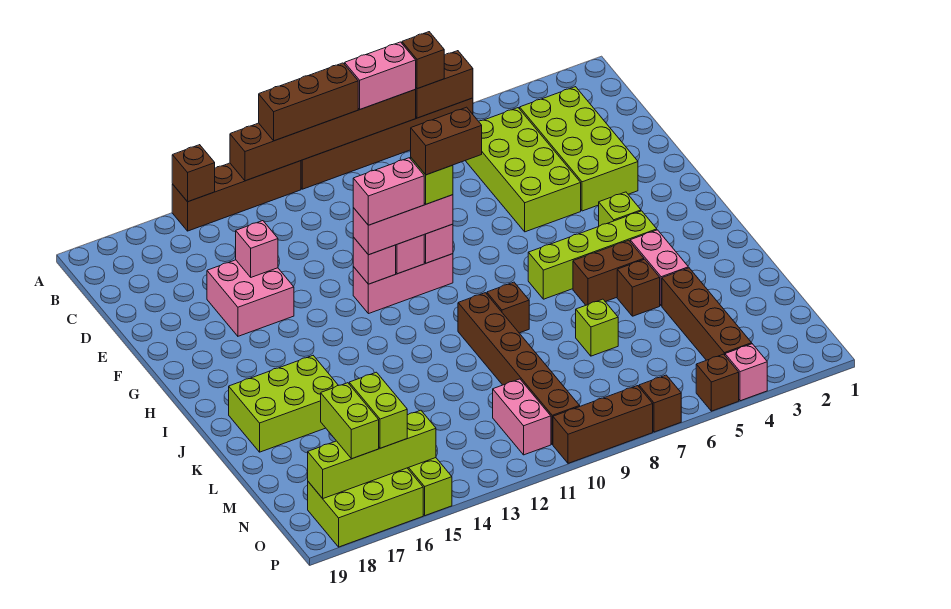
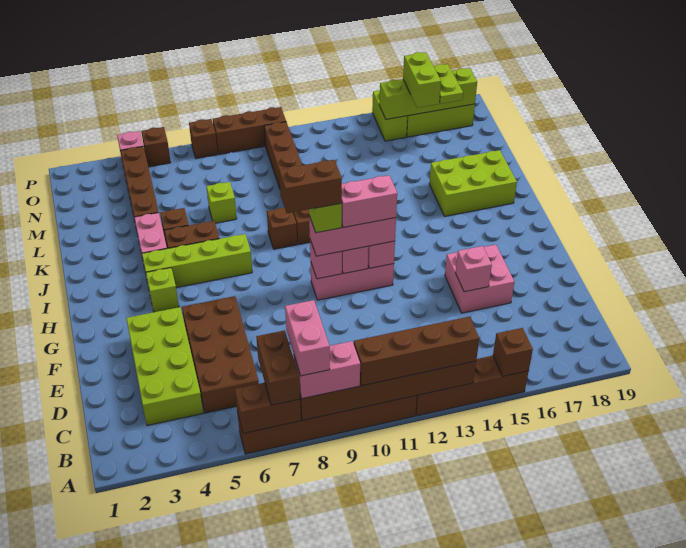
brown 1x1 brick [402,32,444,89] -> brown 1x2 brick [256,330,300,405]
brown 1x3 brick [259,63,358,141] -> brown 1x4 brick [354,317,479,386]
lime 2x4 brick [465,108,581,232] -> brown 2x4 brick [182,296,259,413]
pink 1x2 brick [493,379,551,455] -> pink 1x2 brick moved to [285,300,330,376]
lime 1x2 brick [321,383,379,459] -> lime 1x2 plate [434,64,463,104]

